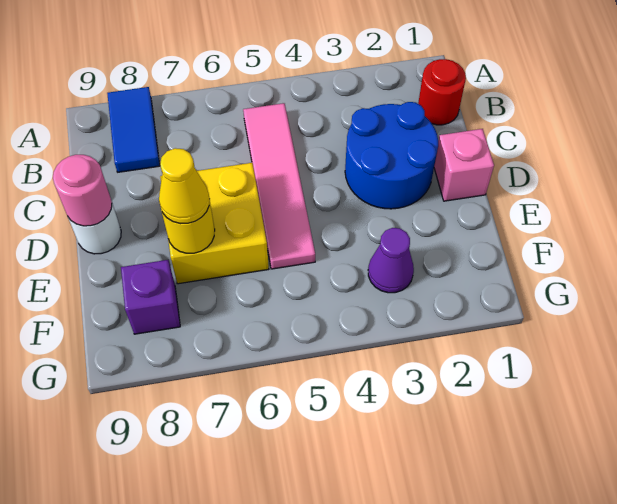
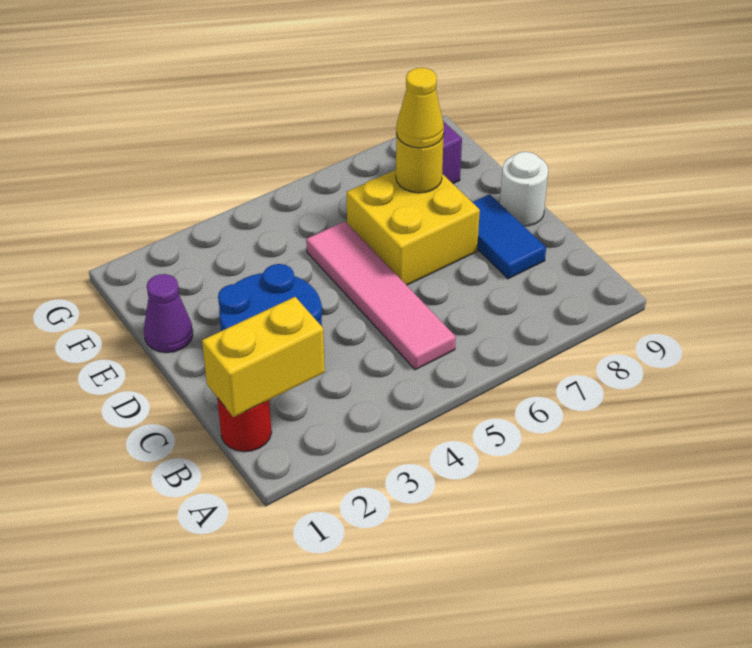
blue 1x2 tile [107,87,160,172] -> blue 1x2 tile moved to [472,194,546,279]
none -> yellow 1x2 brick [202,297,325,417]
pink 1x1 brick [434,129,494,201] -> none
pink 1x1 round brick [53,155,112,226] -> none
purple 1x1 cone [368,228,414,293] -> purple 1x1 cone moved to [144,274,193,353]

